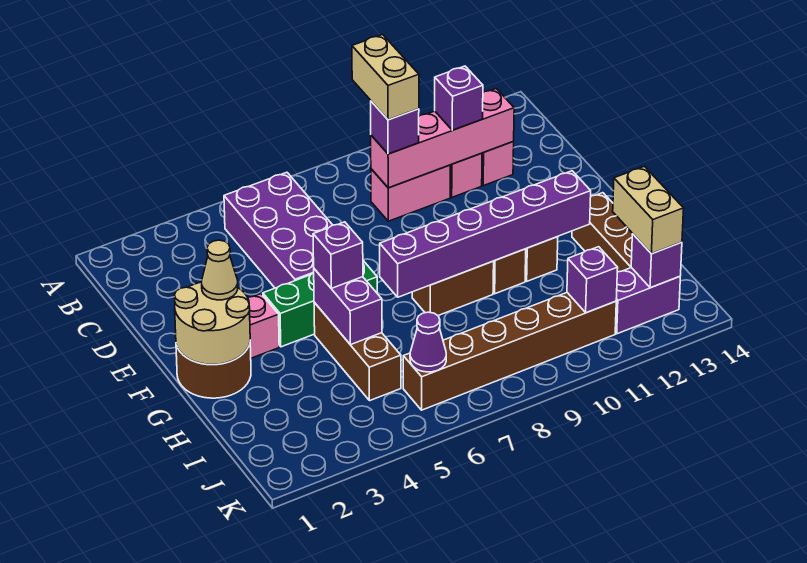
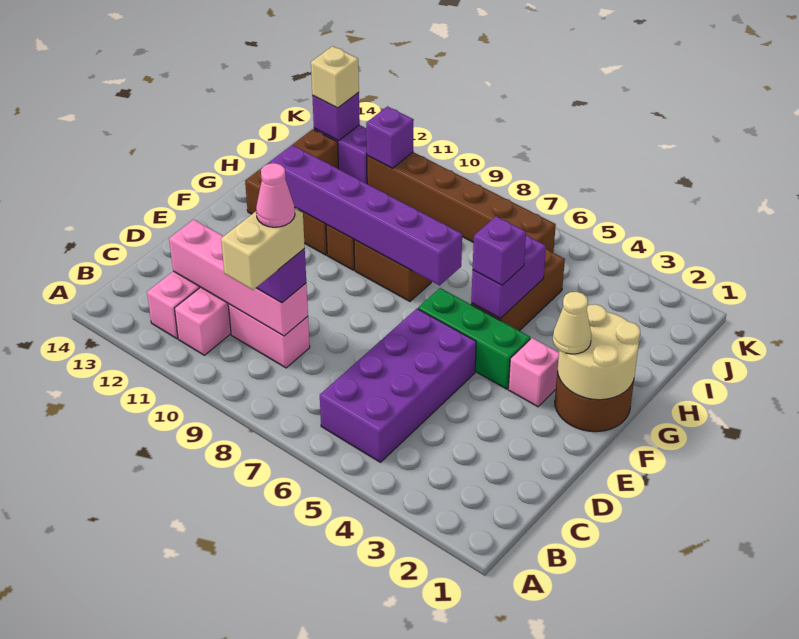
none -> pink 1x1 cone [256,163,295,227]
purple 1x1 brick [435,66,483,130] -> none
tan 1x2 brick [613,166,684,254] -> tan 1x1 brick [311,46,359,108]
purple 1x1 cone [410,312,446,372] -> none

